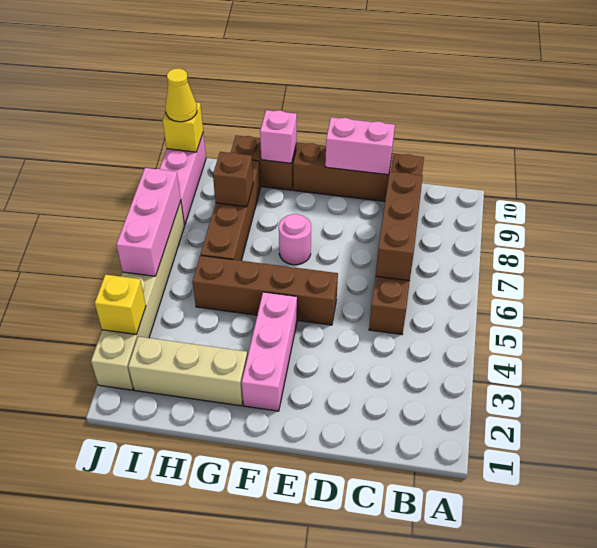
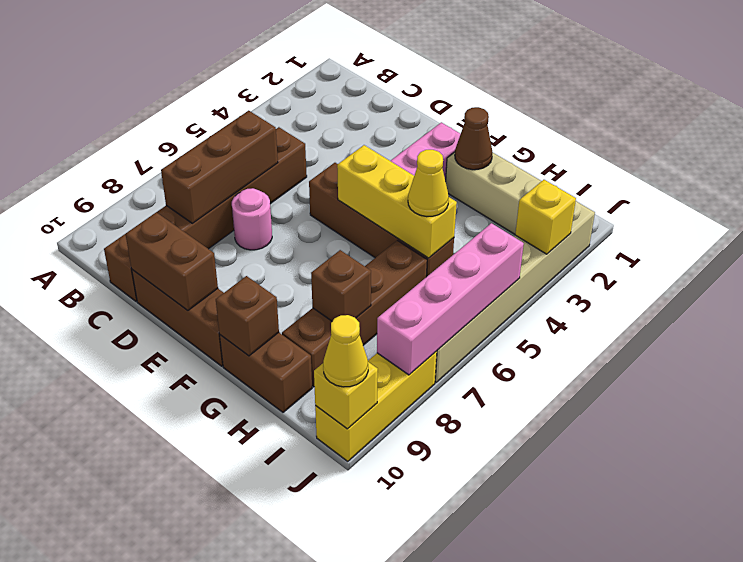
pink 1x2 brick [325,117,395,175] -> brown 1x2 brick [126,212,218,311]
none -> yellow 1x3 brick [337,145,457,258]
pink 1x1 round brick [279,214,311,265] -> pink 1x1 round brick moved to [232,188,272,250]
none -> brown 1x1 cone [455,107,493,170]
pink 1x1 brick [260,110,297,163] -> brown 1x1 brick [216,276,279,356]
none -> yellow 1x1 cone [408,150,449,217]
pink 1x3 brick [116,168,181,276] -> pink 1x4 brick [377,223,524,375]
pink 1x3 brick [160,133,206,225] -> yellow 1x3 brick [315,351,437,461]

